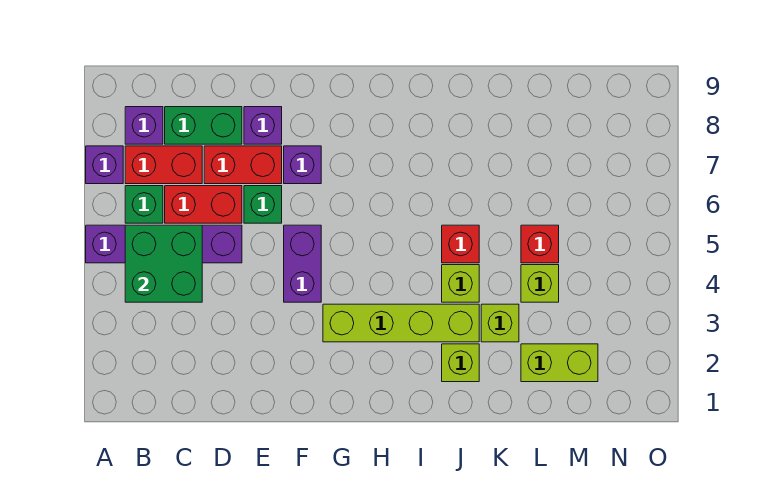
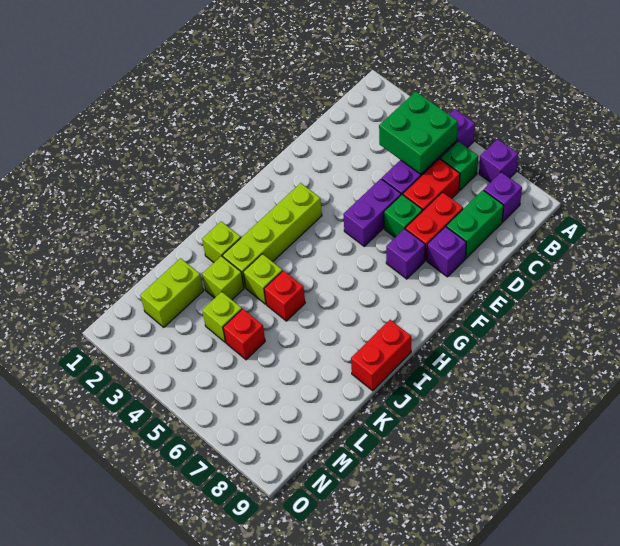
red 1x2 brick [125,146,202,184] -> red 1x2 brick moved to [351,320,411,391]
purple 1x2 brick [284,225,321,302] -> purple 1x2 brick turned to [343,179,401,246]

